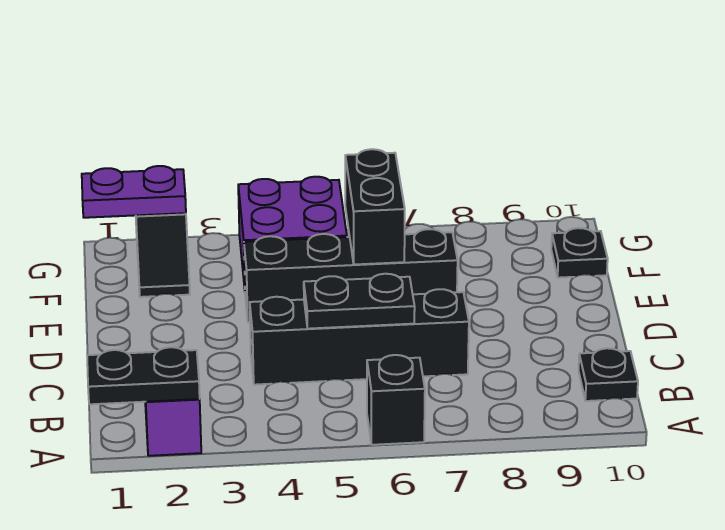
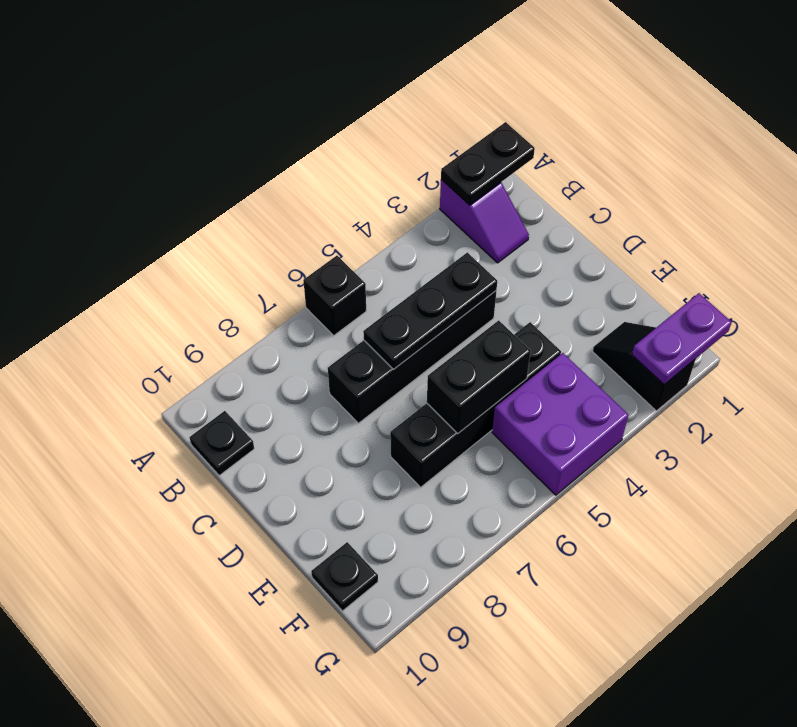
black 1x2 plate [304,274,415,329] -> black 1x3 plate [363,252,497,370]
black 1x2 brick [345,149,405,265] -> black 1x2 brick turned to [427,320,531,433]

